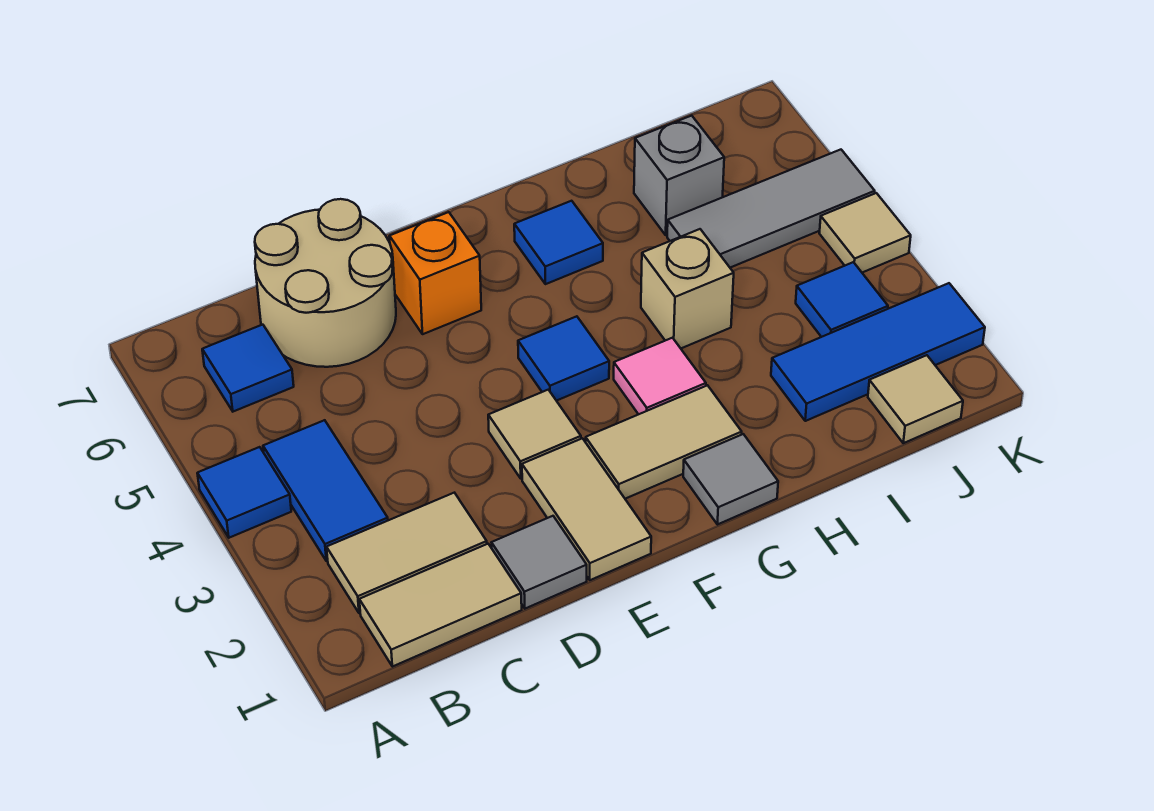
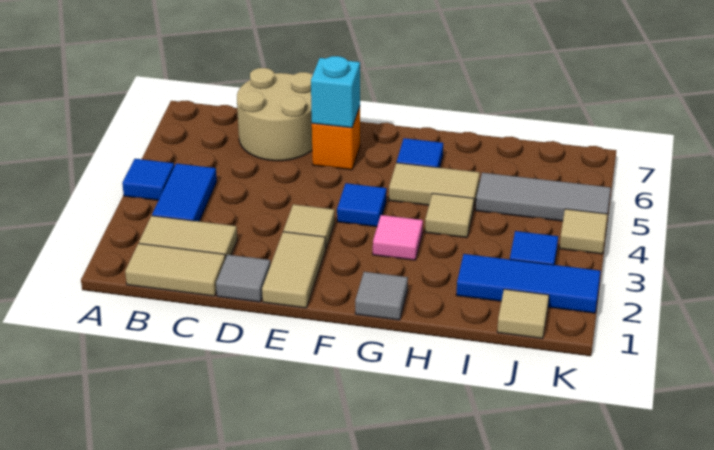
blue 1x1 tile [202,325,294,412] -> none
none -> cyan 1x1 brick [311,56,360,128]
tan 1x2 tile [586,385,742,499] -> tan 1x2 tile moved to [389,163,480,210]
tan 1x1 brick [641,229,734,348] -> tan 1x1 tile [425,193,474,238]
grey 1x1 brick [634,115,724,235] -> none

